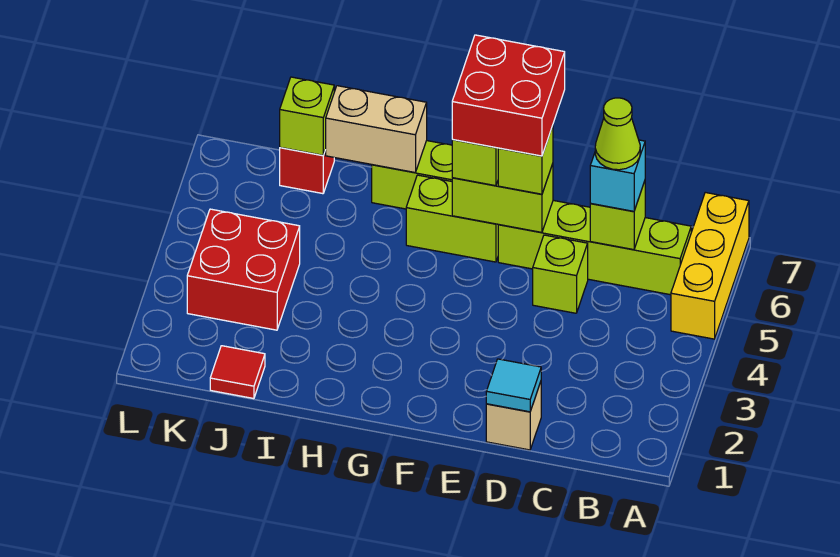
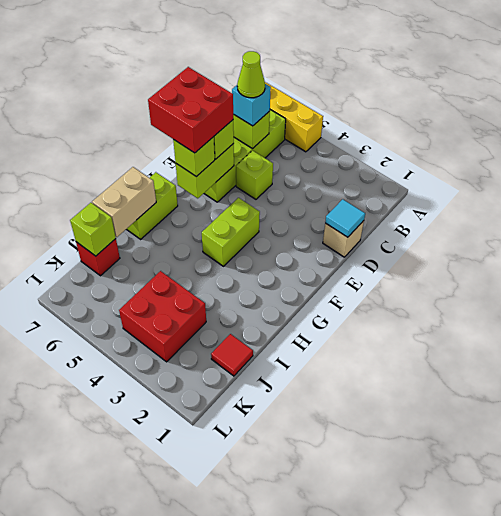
lime 1x2 brick [406,175,498,262] -> lime 1x2 brick moved to [202,198,260,266]

